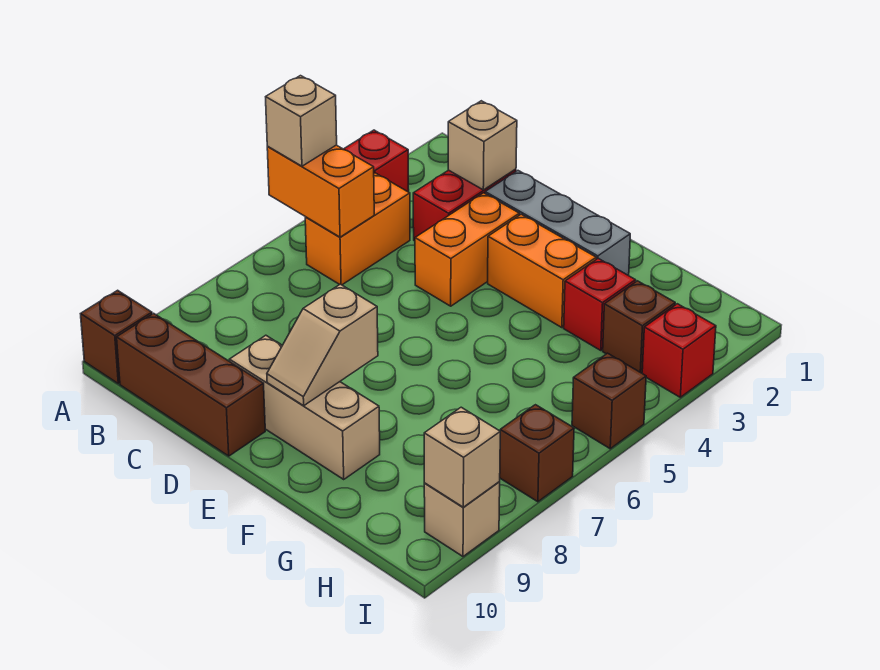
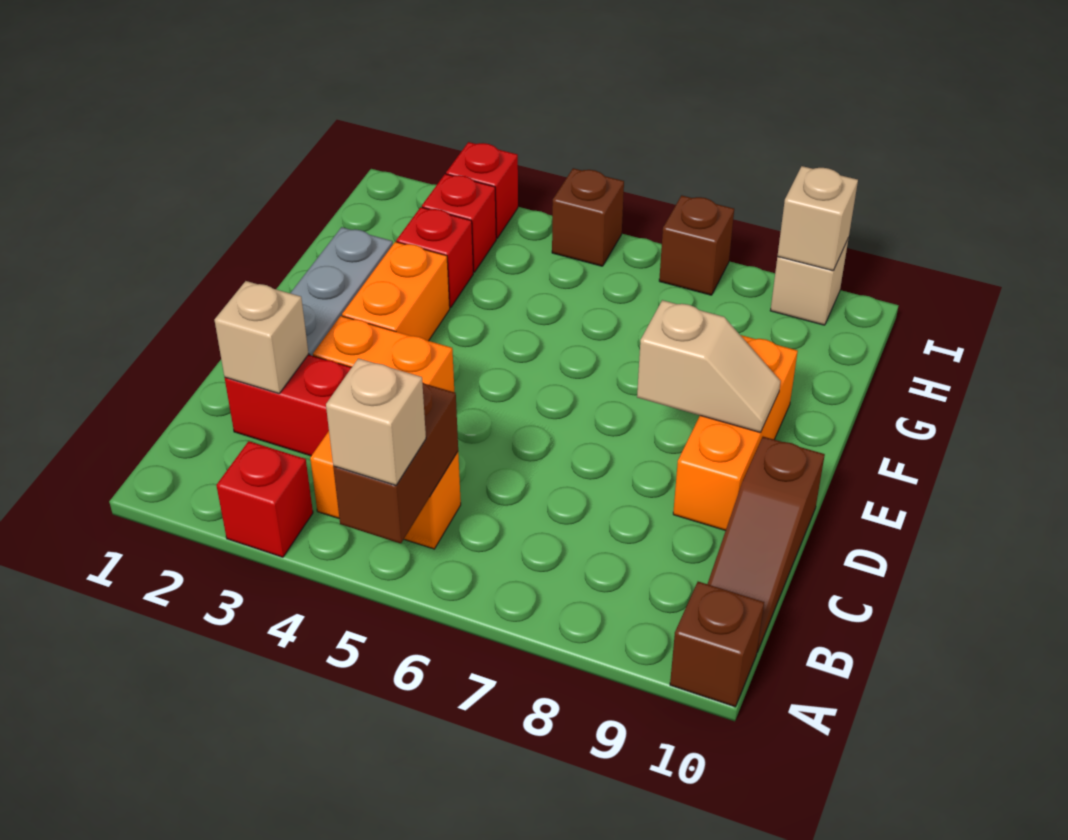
orange 1x2 brick [267,145,374,237] -> brown 1x2 brick [333,382,458,544]
brown 1x3 brick [117,313,265,456] -> brown 1x3 slope [708,437,825,652]
tan 1x3 brick [229,335,380,479] -> orange 1x3 brick [673,335,798,531]
brown 1x1 brick [603,281,675,373] -> red 1x1 brick [422,174,496,272]

